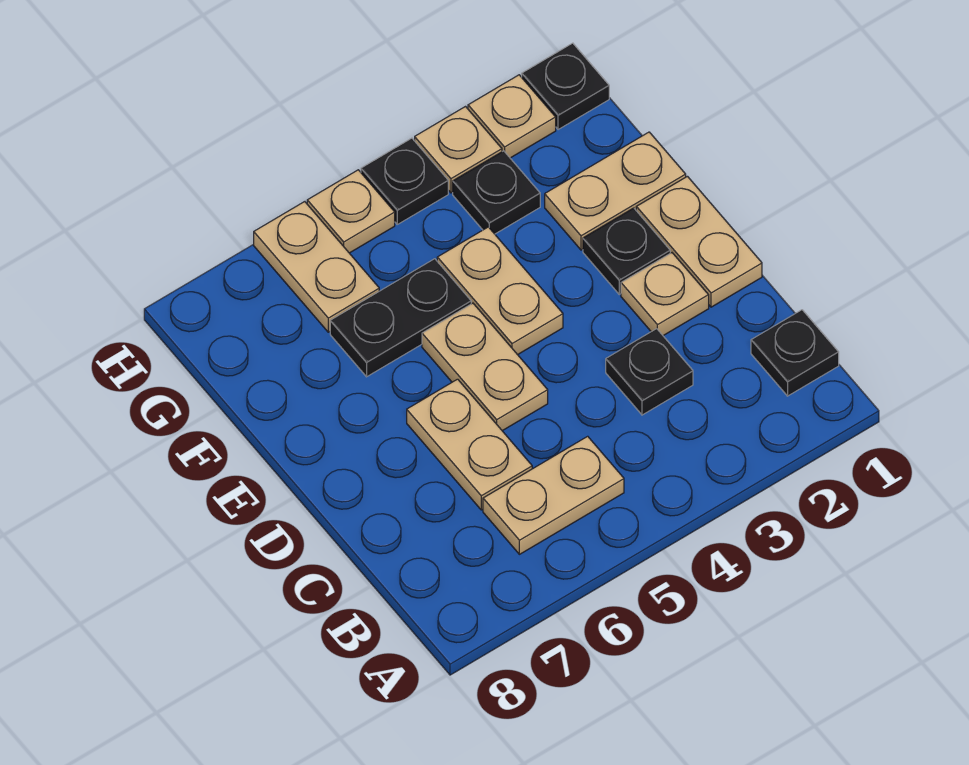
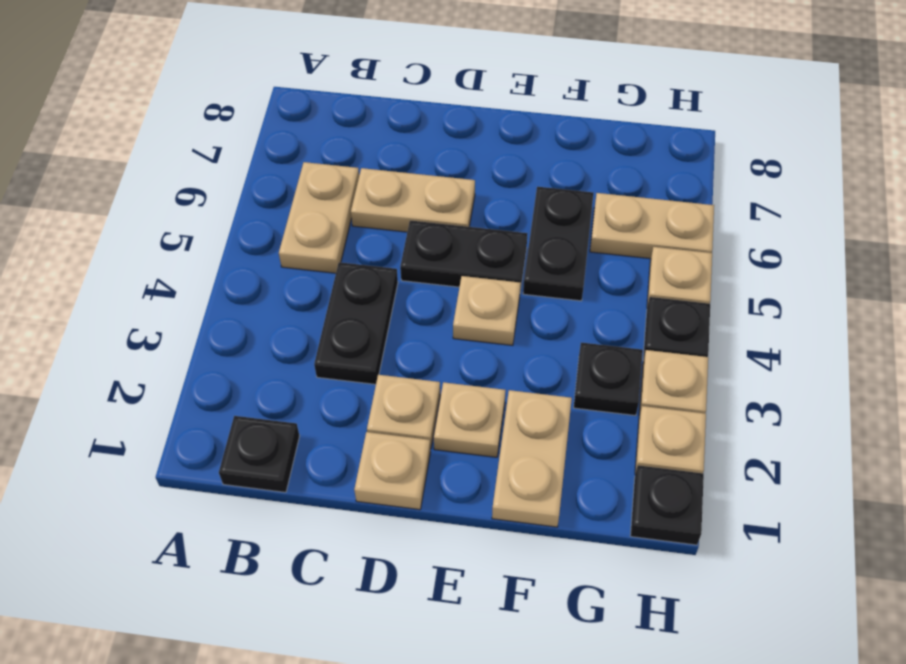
black 1x1 plate [606,329,693,415] -> black 1x2 plate [314,262,398,384]
tan 1x2 plate [636,176,762,307] -> tan 1x1 plate [354,432,430,510]
tan 1x2 plate [422,303,548,431] -> black 1x2 plate [400,220,528,291]
black 1x1 plate [583,208,670,294] -> tan 1x1 plate [434,382,506,457]
tan 1x2 plate [437,227,563,355] -> tan 1x1 plate [453,276,521,345]

